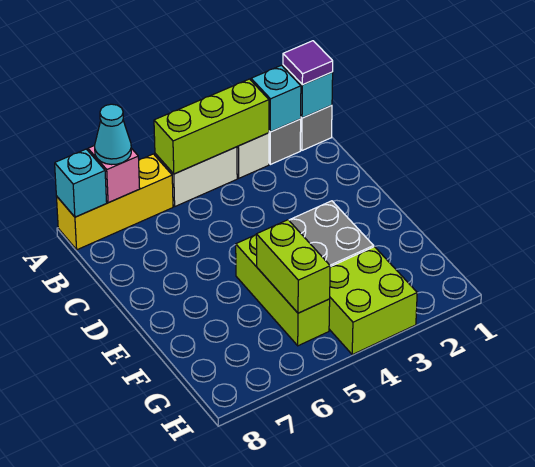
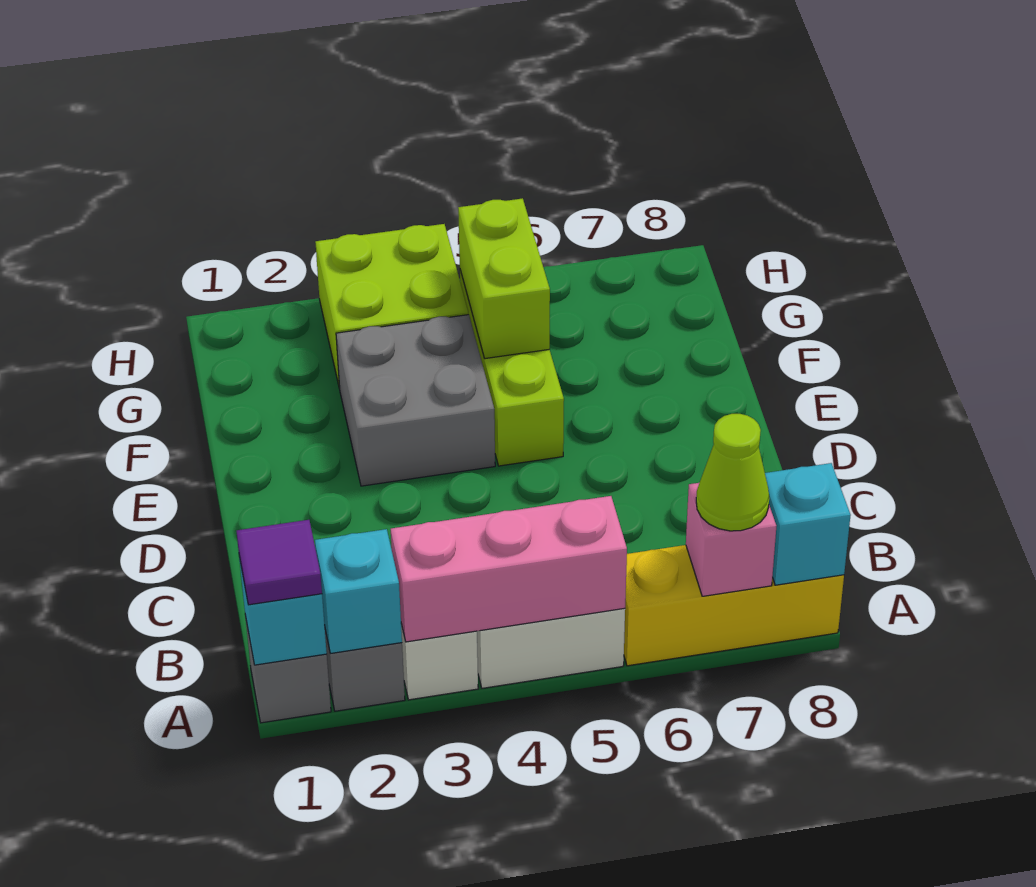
lime 1x3 brick [154,79,269,174] -> pink 1x3 brick [391,496,627,642]
cyan 1x1 cone [95,104,131,165] -> lime 1x1 cone [696,414,769,531]

